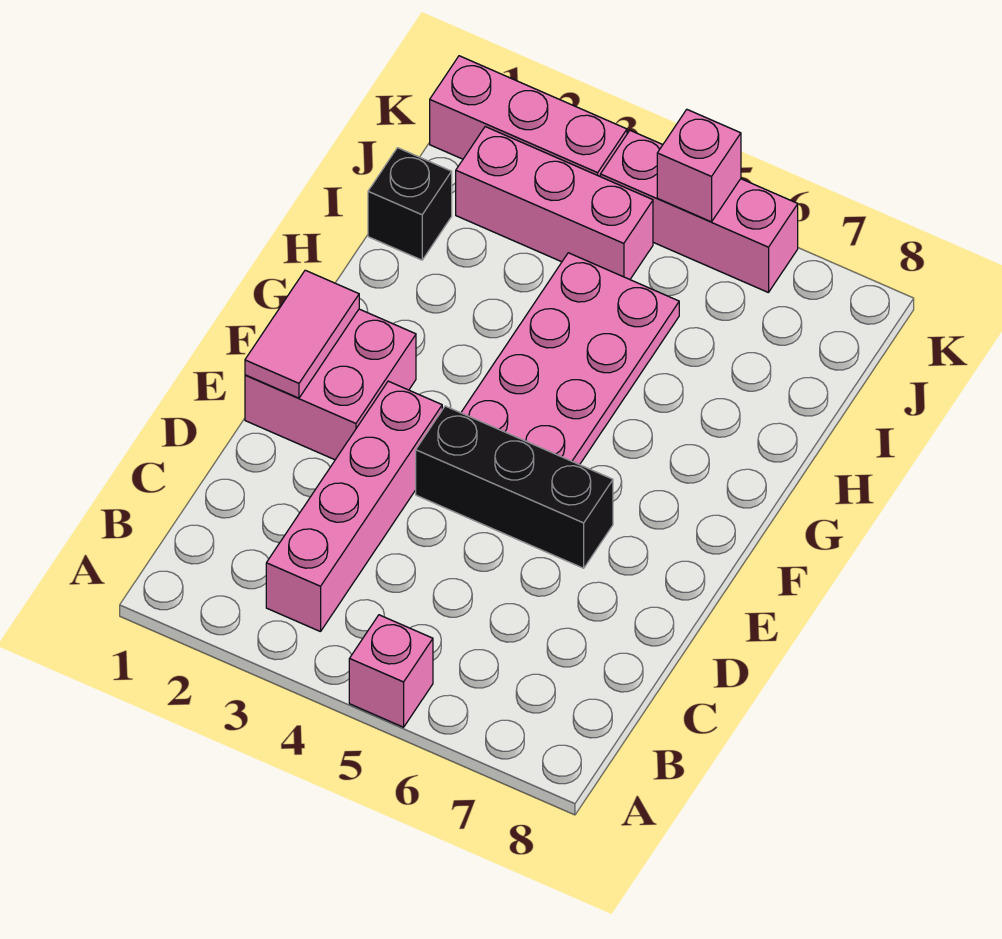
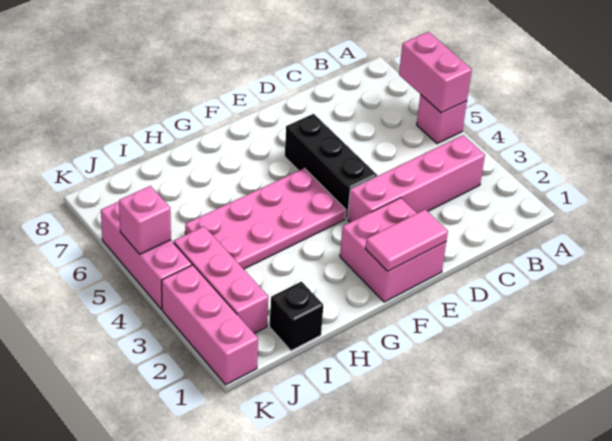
none -> pink 1x2 brick [399,32,472,113]

